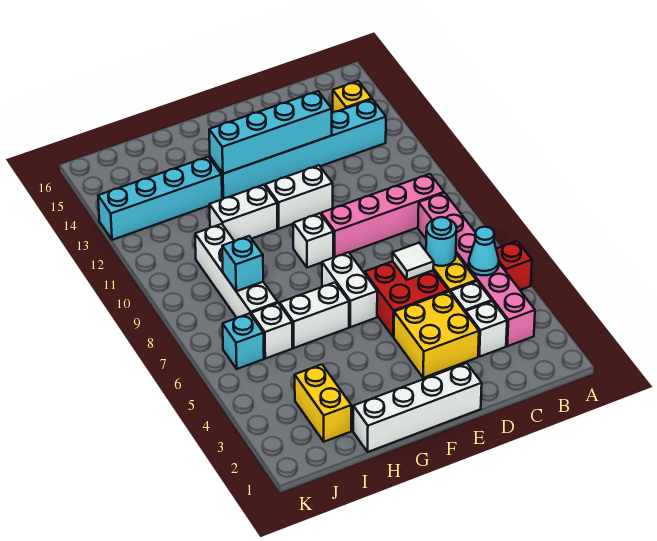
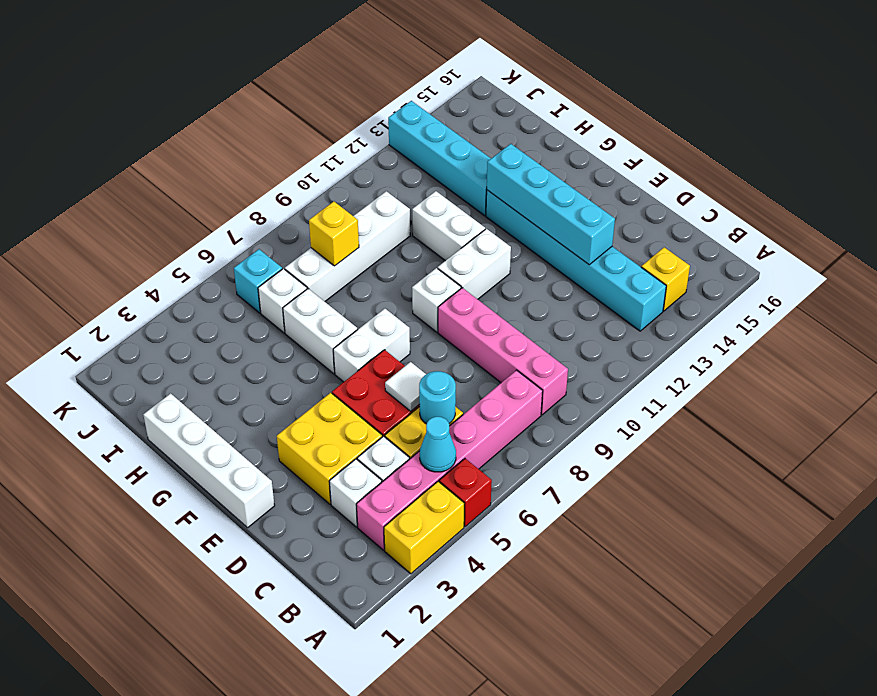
white 1x2 brick [265,165,333,229] -> white 1x2 brick turned to [438,229,511,299]
yellow 1x2 brick [295,364,351,442] -> yellow 1x2 brick moved to [384,482,464,574]
cyan 1x1 brick [222,236,263,291] -> yellow 1x1 brick [309,202,359,266]

